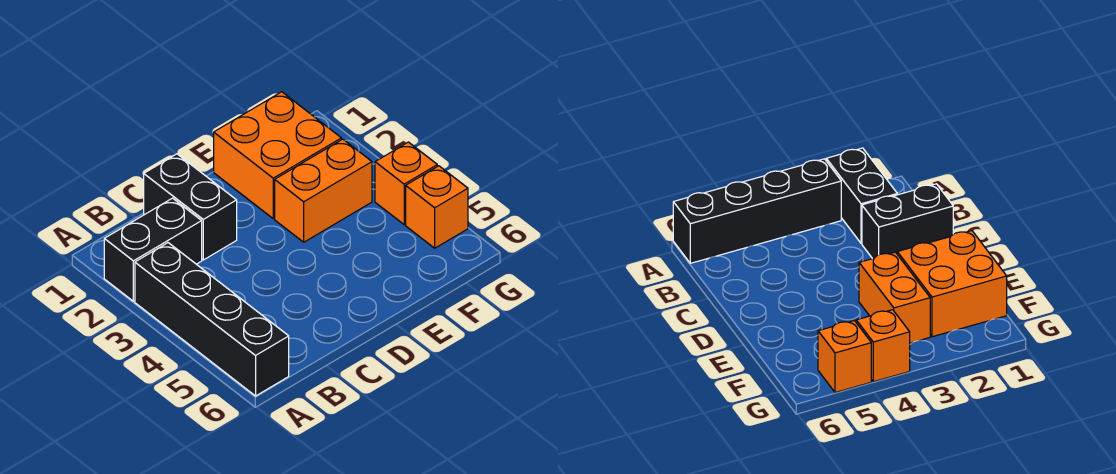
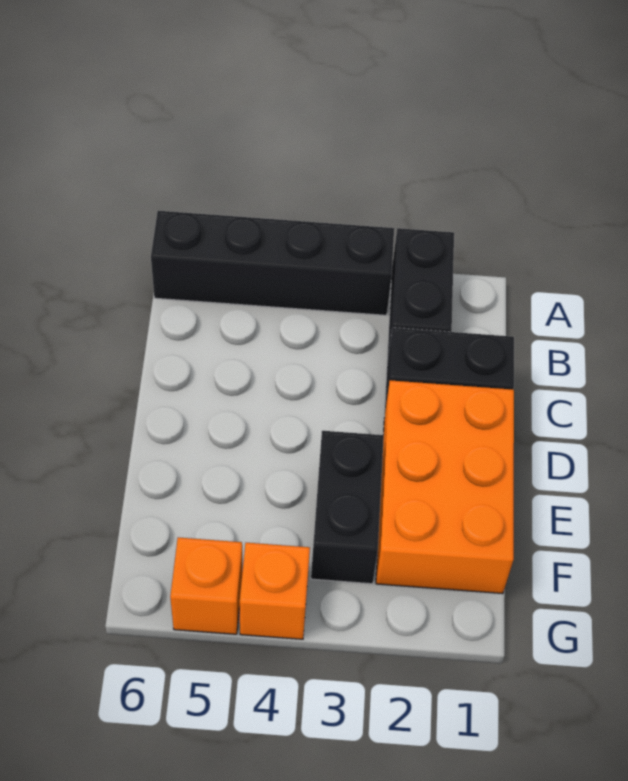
orange 2x2 brick [214,92,341,218] -> orange 2x3 brick [376,380,514,594]
orange 1x2 brick [275,139,372,242] -> black 1x2 brick [311,431,384,584]

